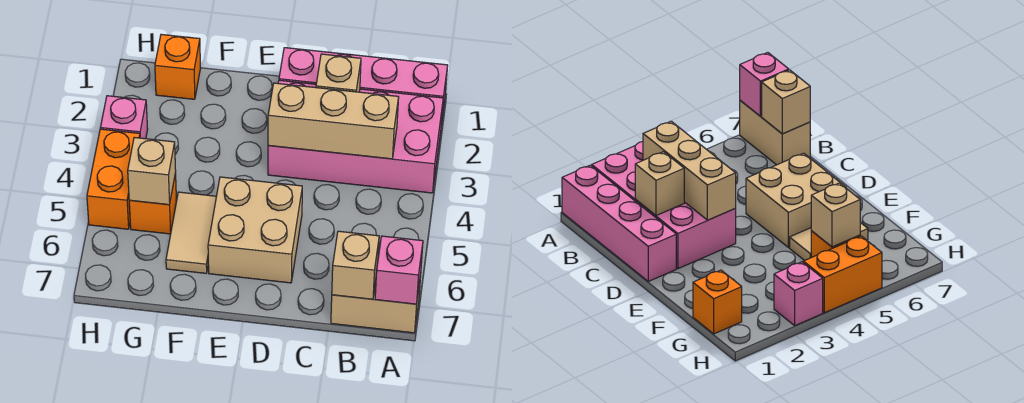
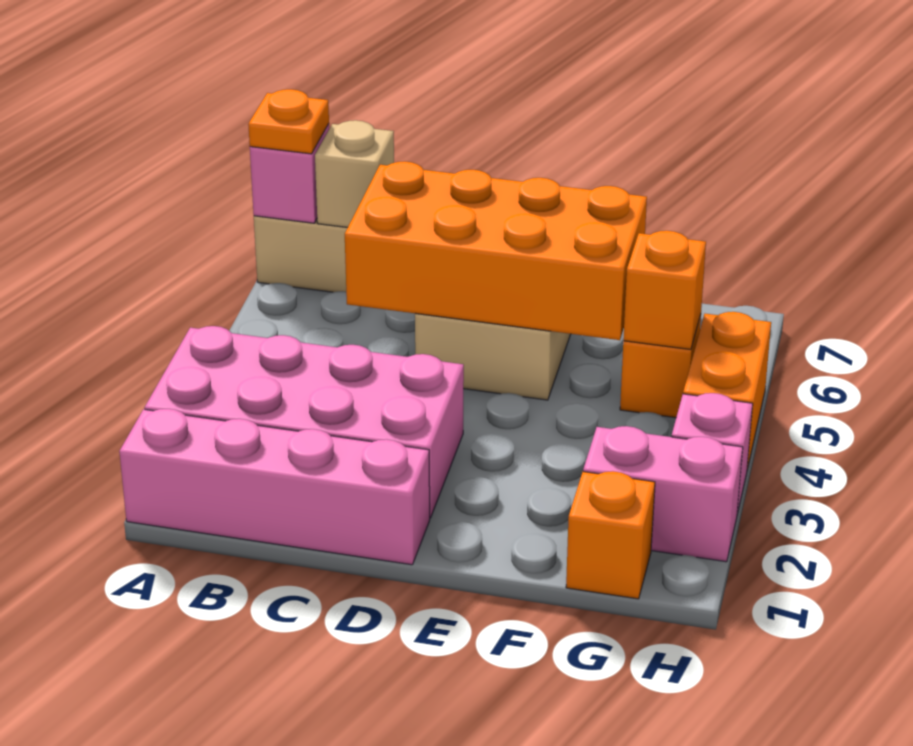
none -> orange 1x1 plate [248,89,329,154]
tan 1x3 brick [268,83,399,159] -> none
tan 1x1 brick [316,54,361,92] -> none
none -> orange 2x4 brick [345,161,647,340]
tan 1x2 tile [166,192,216,273] -> none
none -> pink 1x2 brick [583,426,743,562]
tan 1x1 brick [128,137,176,205] -> orange 1x1 brick [623,231,706,350]

